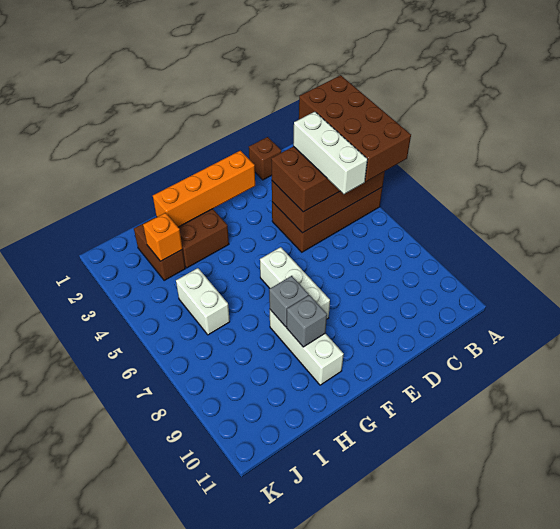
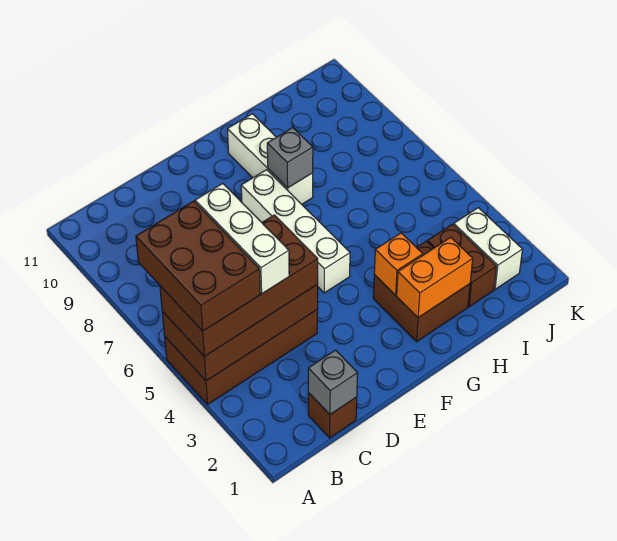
brown 2x4 brick [299,75,411,182] -> brown 2x3 brick [136,201,260,331]
orange 1x4 brick [153,151,255,227] -> orange 1x2 brick [397,238,473,318]
white 1x3 brick [260,247,330,319] -> white 1x4 brick [241,170,350,293]
grey 1x1 brick [287,295,327,347] -> grey 1x1 brick moved to [308,350,358,414]
orange 1x1 brick [143,213,182,261] -> orange 1x1 brick moved to [374,233,423,295]
white 1x2 brick [176,268,230,335] -> white 1x2 brick moved to [454,208,522,289]

